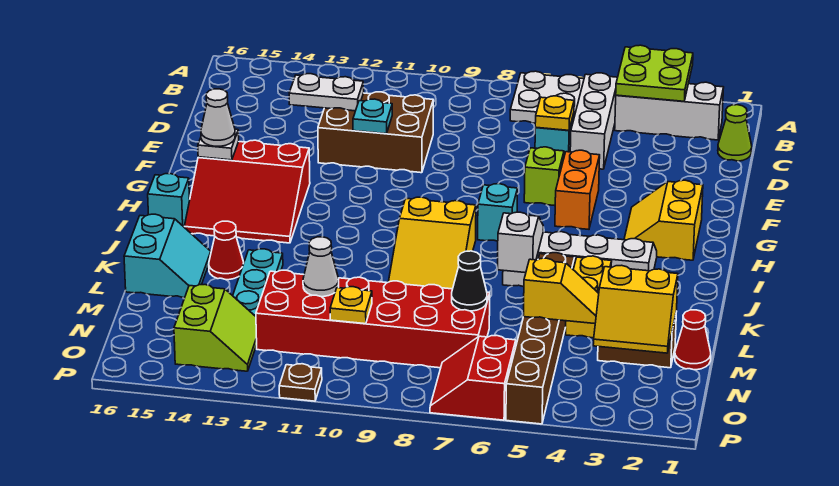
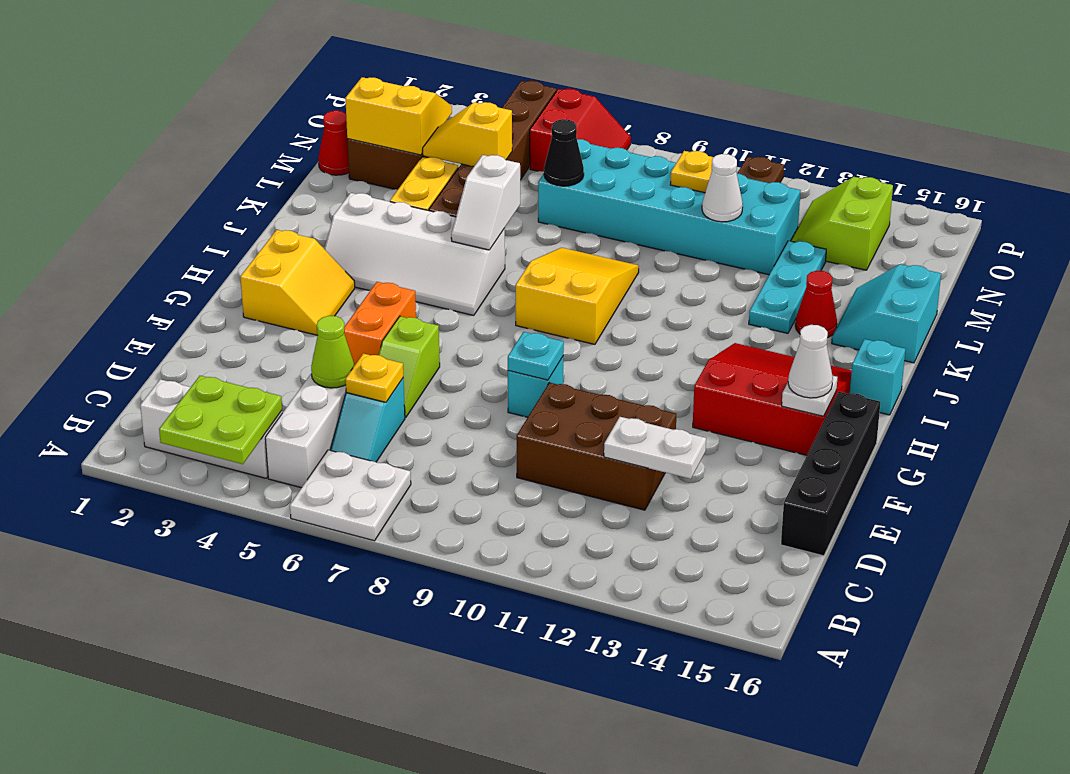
lime 1x1 cone [718,105,752,161] -> lime 1x1 cone moved to [311,316,354,388]
none -> black 1x4 brick [781,392,880,556]
cyan 1x1 plate [353,99,392,134] -> cyan 1x1 plate moved to [508,332,564,380]
cyan 1x1 brick [478,184,518,241] -> cyan 1x1 brick moved to [508,357,563,417]
red 2x6 brick [256,270,490,368] -> cyan 2x6 brick [538,139,801,275]

